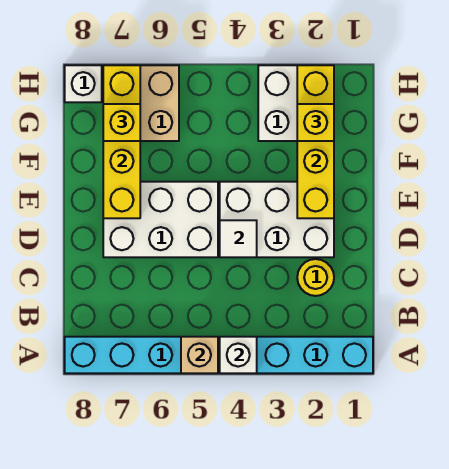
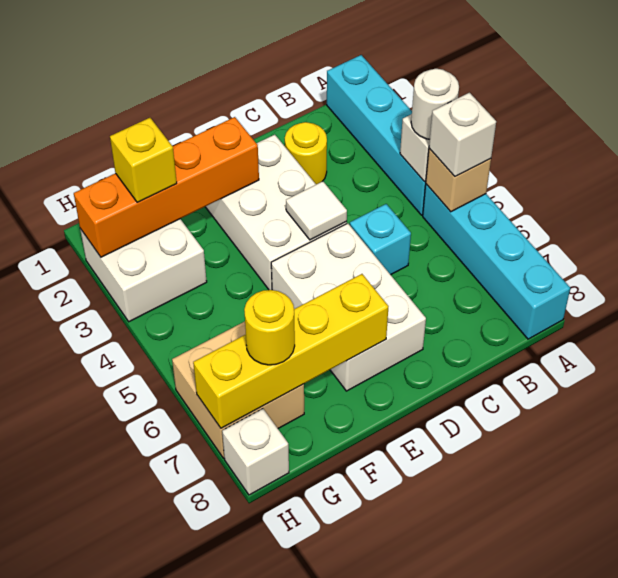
none -> white 1x1 round brick [411,69,459,139]
none -> white 1x1 brick [429,93,496,177]
none -> cyan 1x1 brick [350,204,411,275]
yellow 1x4 brick [297,65,334,218] -> orange 1x4 brick [74,117,259,257]
yellow 1x1 brick [103,104,140,141] -> yellow 1x1 round brick [244,290,295,365]

